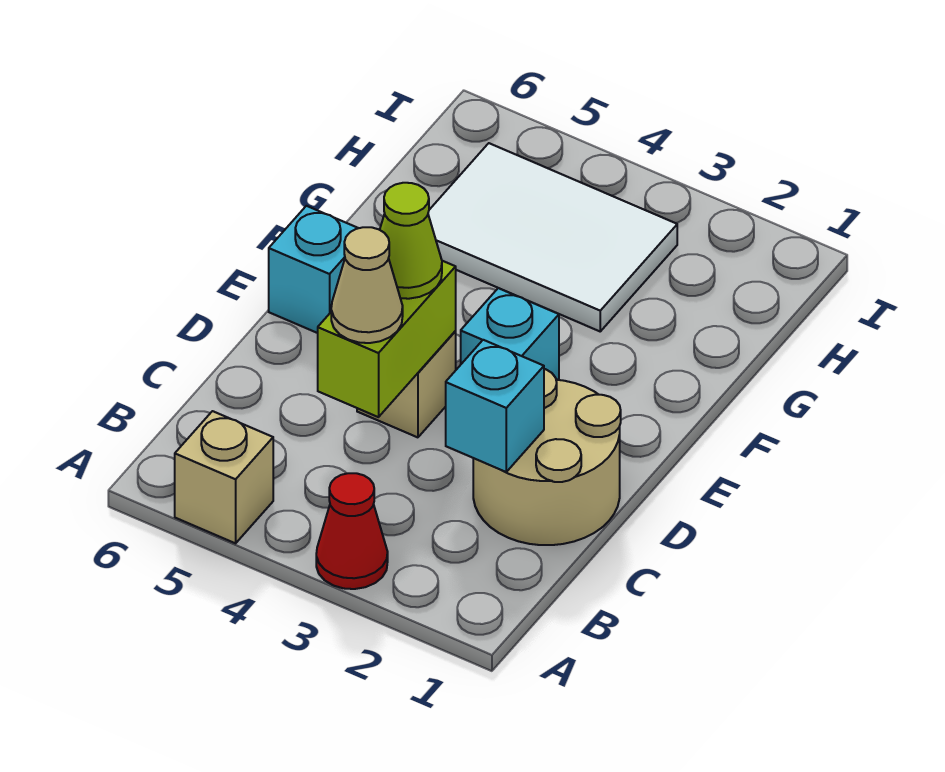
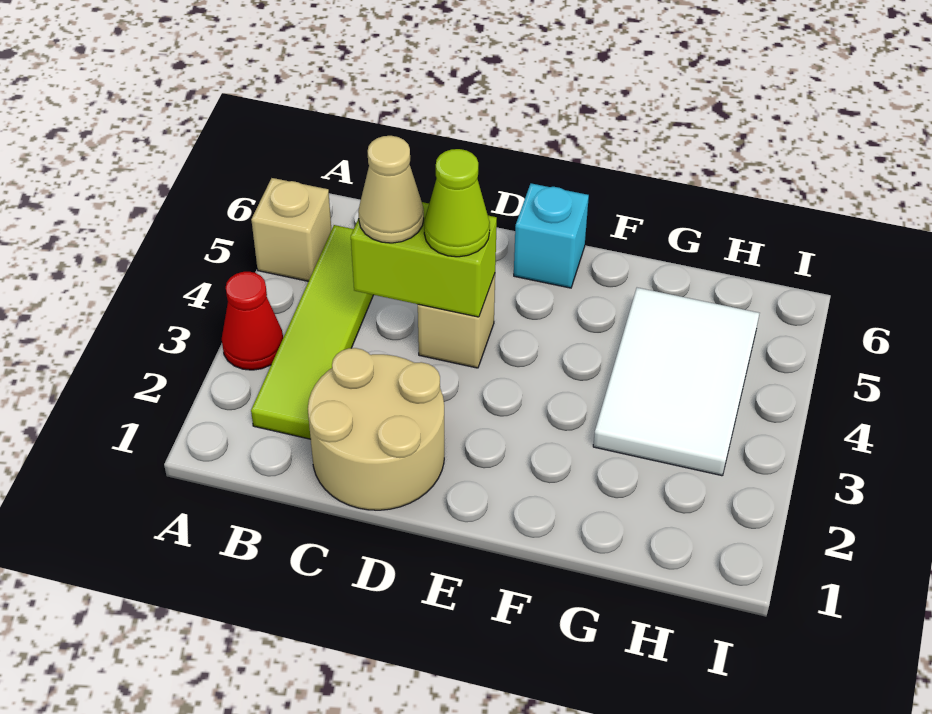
none -> lime 1x4 tile [251,225,373,439]
cyan 1x1 brick [446,340,544,472] -> none
cyan 1x1 brick [461,288,559,380] -> none

